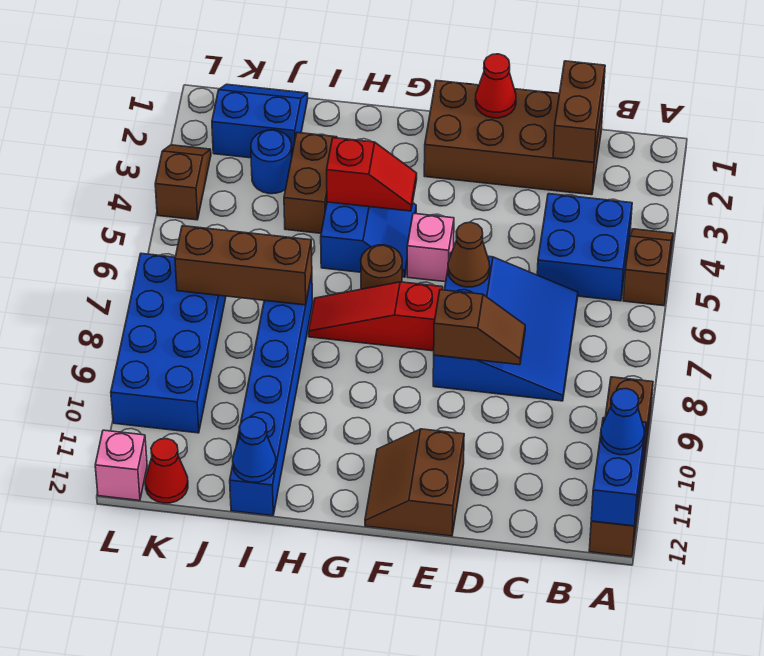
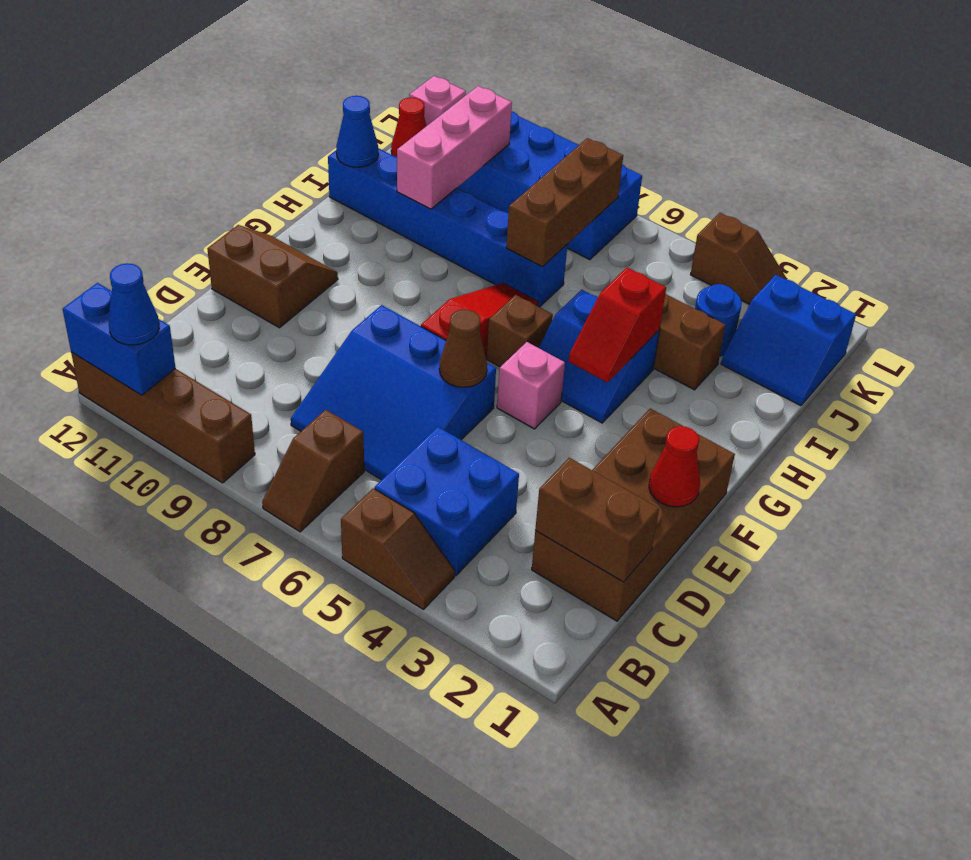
brown 1x2 slope [434,290,525,365] -> brown 1x2 slope moved to [262,410,364,532]
brown 1x1 round brick [361,245,402,289] -> brown 1x1 brick [487,295,553,367]
none -> pink 1x3 brick [397,86,512,209]
blue 2x2 slope [212,84,308,158] -> blue 2x2 slope turned to [721,275,856,406]

